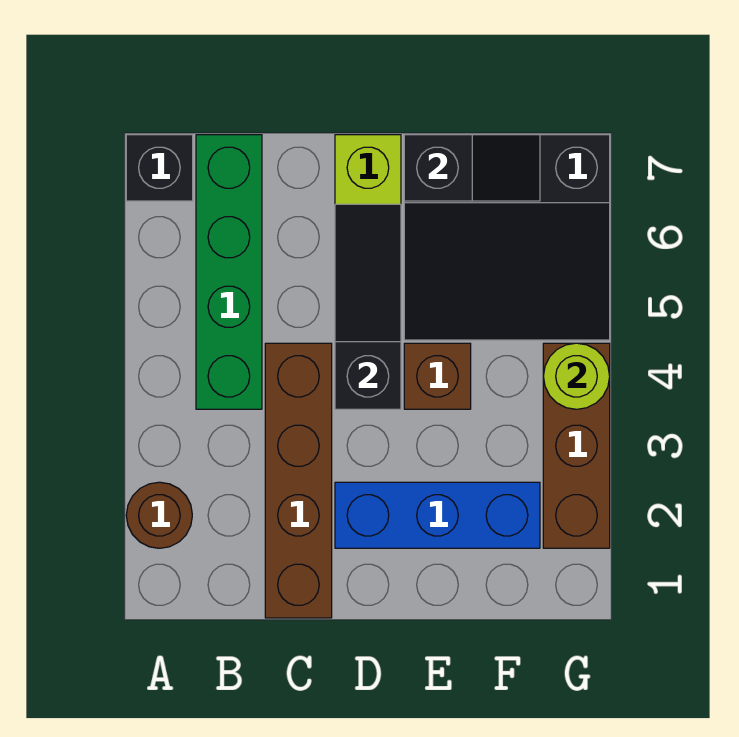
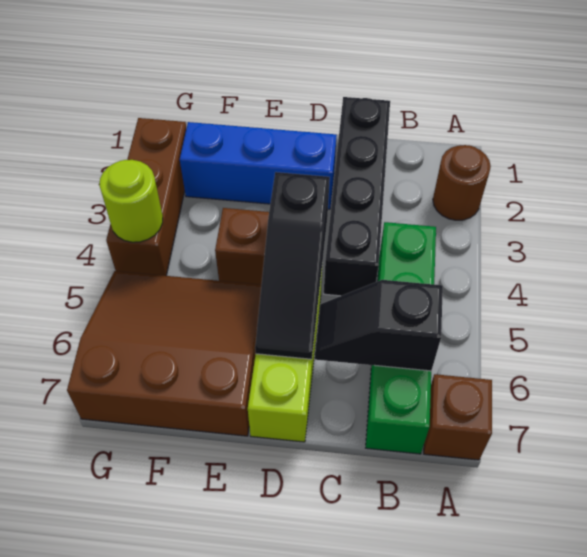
black 1x1 brick [126,135,193,201] -> brown 1x1 brick [424,374,492,460]
brown 1x4 brick [265,343,332,618] -> black 1x4 brick [324,97,390,296]
black 3x3 slope [404,135,610,340] -> brown 3x3 slope [67,271,261,436]
black 1x2 slope [404,135,540,201] -> black 1x2 slope moved to [315,280,443,371]

